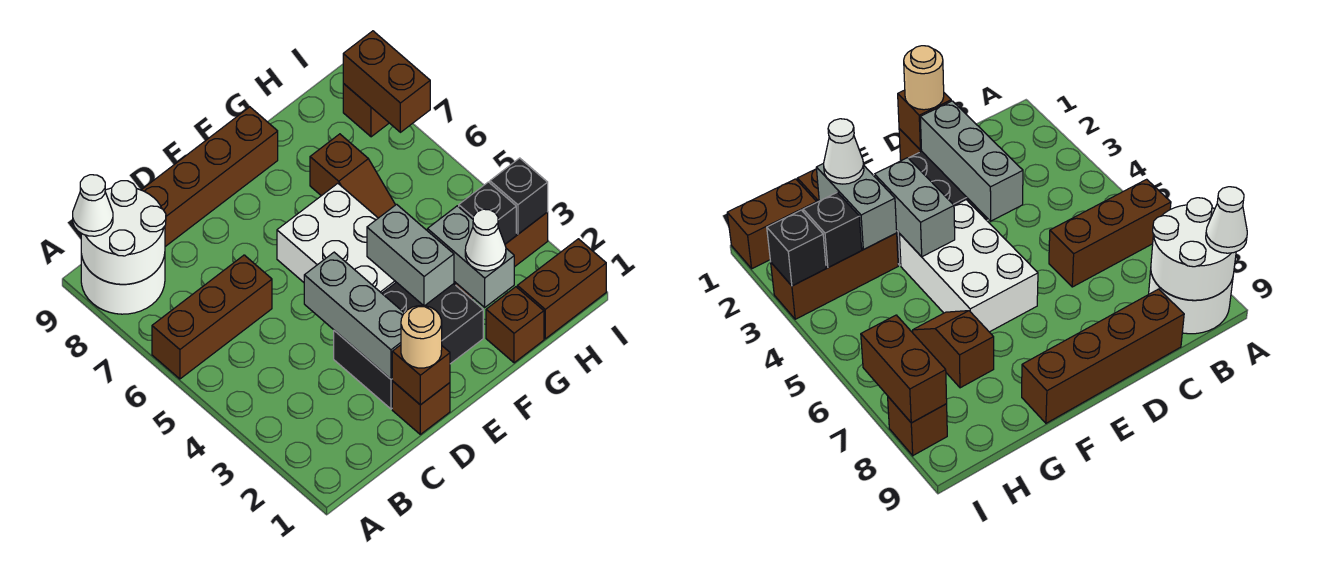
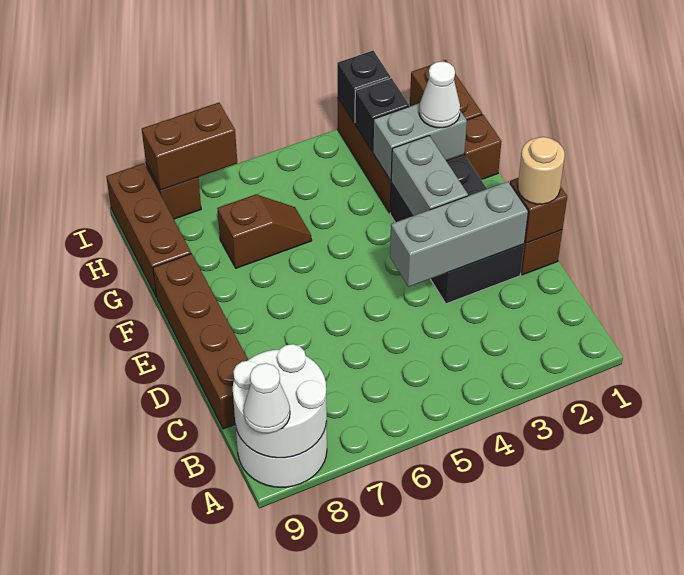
brown 1x3 brick [152,255,272,379] -> brown 1x3 brick moved to [106,163,191,297]
white 2x3 brick [277,183,396,293] -> none
grey 1x2 brick [367,204,454,306] -> grey 1x2 brick turned to [391,136,468,216]

